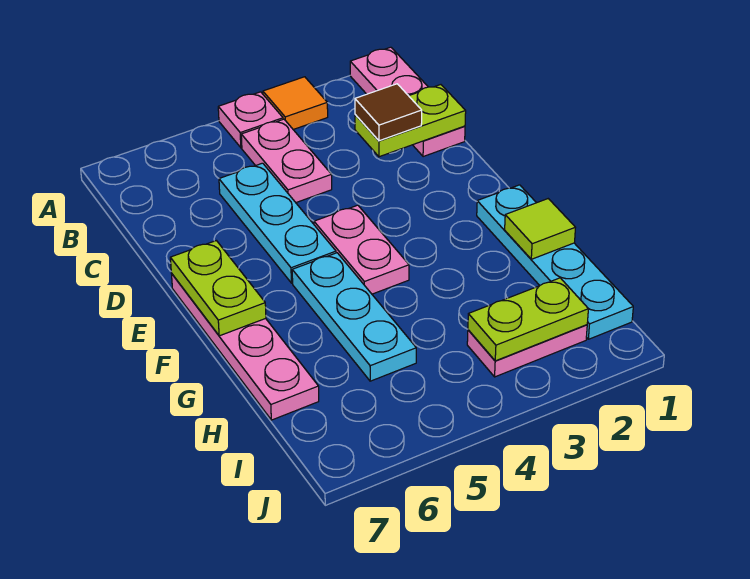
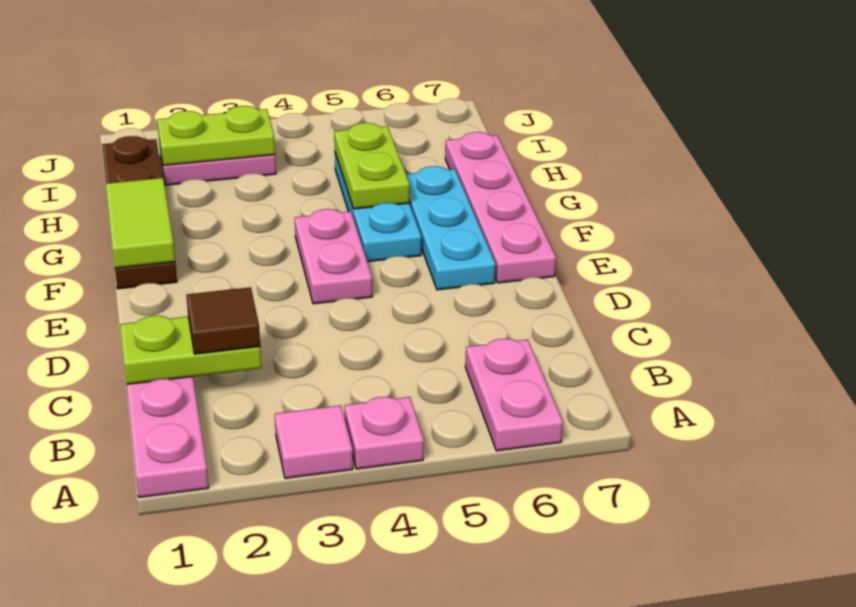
orange 1x1 tile [263,77,328,130] -> pink 1x1 tile [275,405,353,478]
pink 1x2 plate [241,119,332,202] -> pink 1x2 plate moved to [465,339,563,451]
cyan 1x3 plate [219,163,336,283] -> cyan 1x3 plate moved to [406,166,495,290]
lime 1x2 plate [170,241,266,336] -> lime 1x2 plate moved to [334,123,410,209]
cyan 1x4 plate [477,185,633,339] -> brown 1x4 plate [102,136,177,289]
lime 1x1 tile [505,199,576,259] -> lime 1x2 tile [106,178,175,268]

